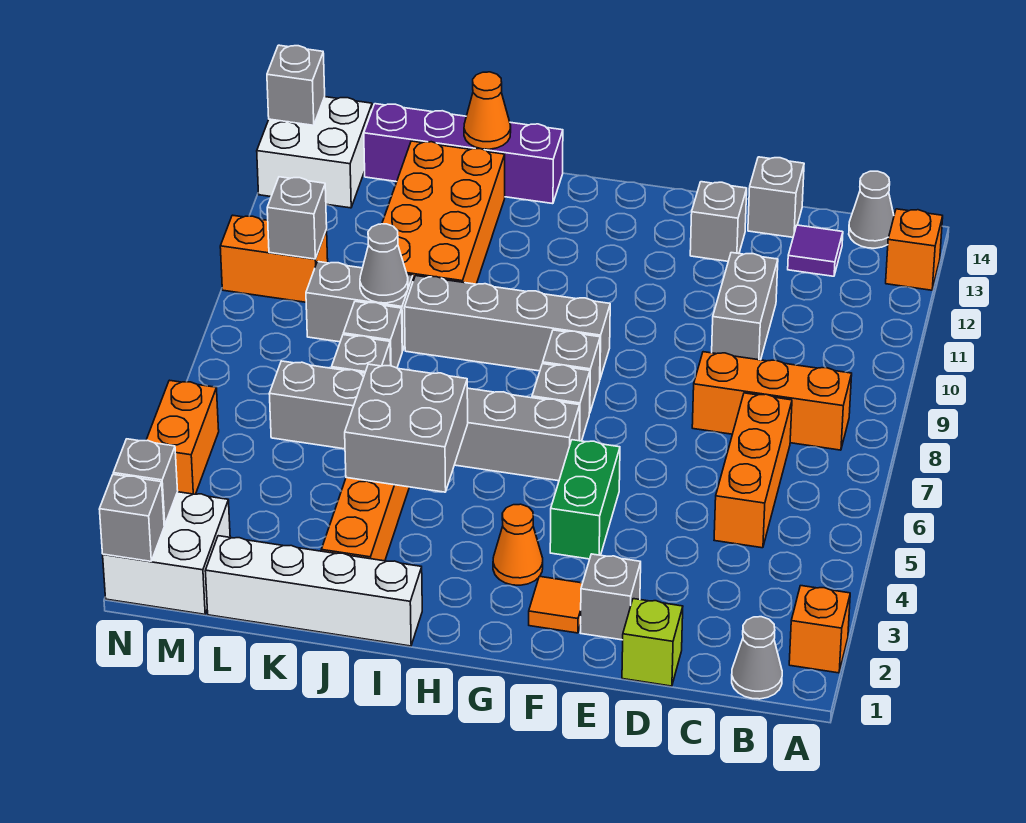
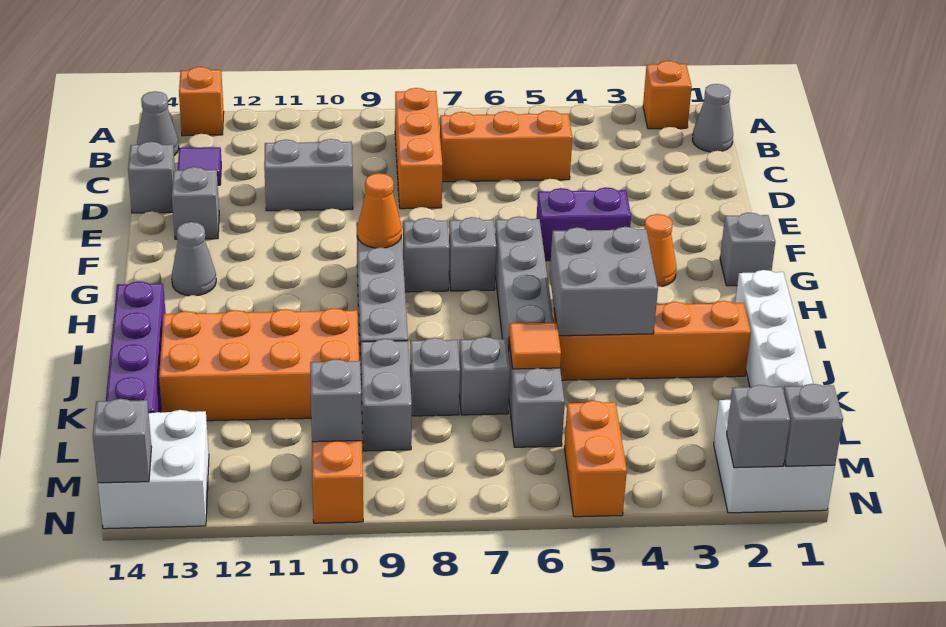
lime 1x1 brick [622,599,683,686] -> none
grey 1x1 brick [580,554,641,640] -> grey 1x1 brick moved to [720,213,775,286]
orange 1x1 tile [529,576,583,633] -> orange 1x1 tile moved to [509,323,561,369]
green 1x2 brick [550,440,620,559] -> purple 1x2 brick [537,187,631,261]
orange 1x1 cone [464,72,511,149] -> orange 1x1 cone moved to [357,173,402,248]
grey 1x1 cone [360,224,408,303] -> grey 1x1 cone moved to [172,222,216,296]
orange 1x2 brick [146,380,219,494] -> orange 1x2 brick turned to [564,401,627,517]

